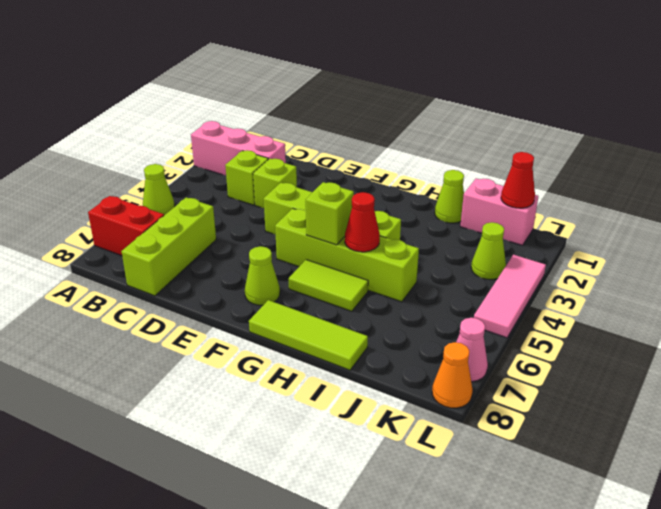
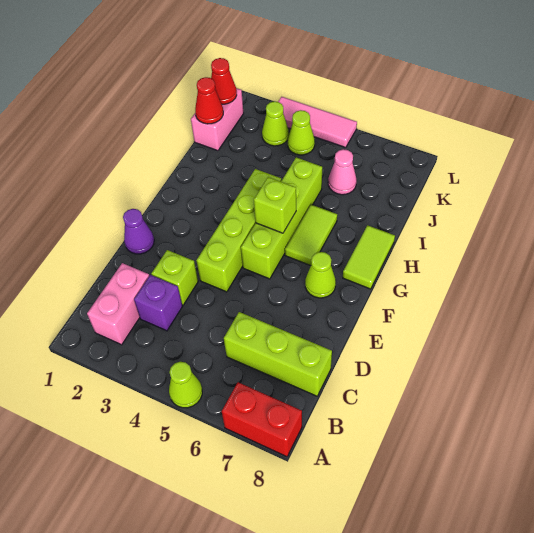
pink 1x3 brick [191,121,286,175] -> pink 1x2 brick [87,263,149,345]
red 1x2 brick [88,196,164,256] -> red 1x2 brick turned to [222,382,302,457]
lime 1x1 brick [225,150,268,205] -> purple 1x1 brick [134,275,183,331]
none -> purple 1x1 cone [123,209,154,254]
lime 1x3 tile [249,300,368,370] -> lime 1x2 tile [343,225,395,289]
red 1x1 cone [345,192,380,252] -> red 1x1 cone moved to [195,77,223,124]
lime 1x1 cone [435,170,464,223] -> lime 1x1 cone moved to [288,110,315,155]
pink 1x1 cone [456,318,488,382] -> pink 1x1 cone moved to [328,149,356,195]
orange 1x1 cone [432,342,473,408] -> none

